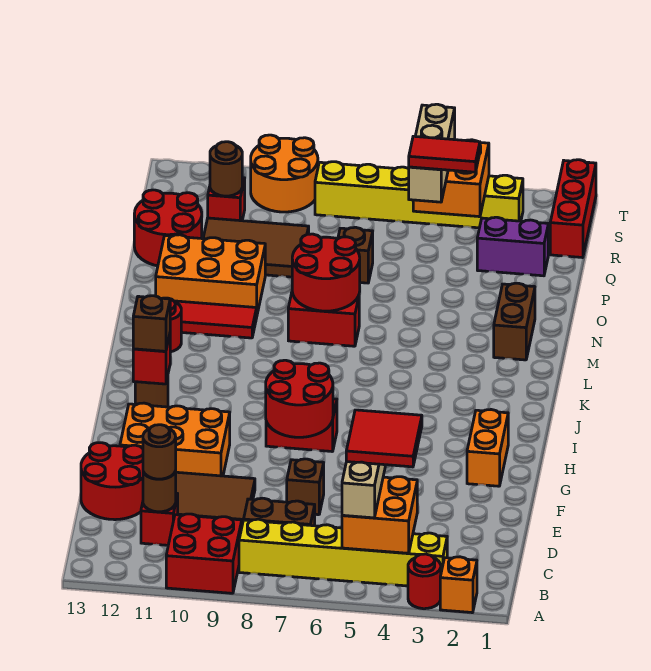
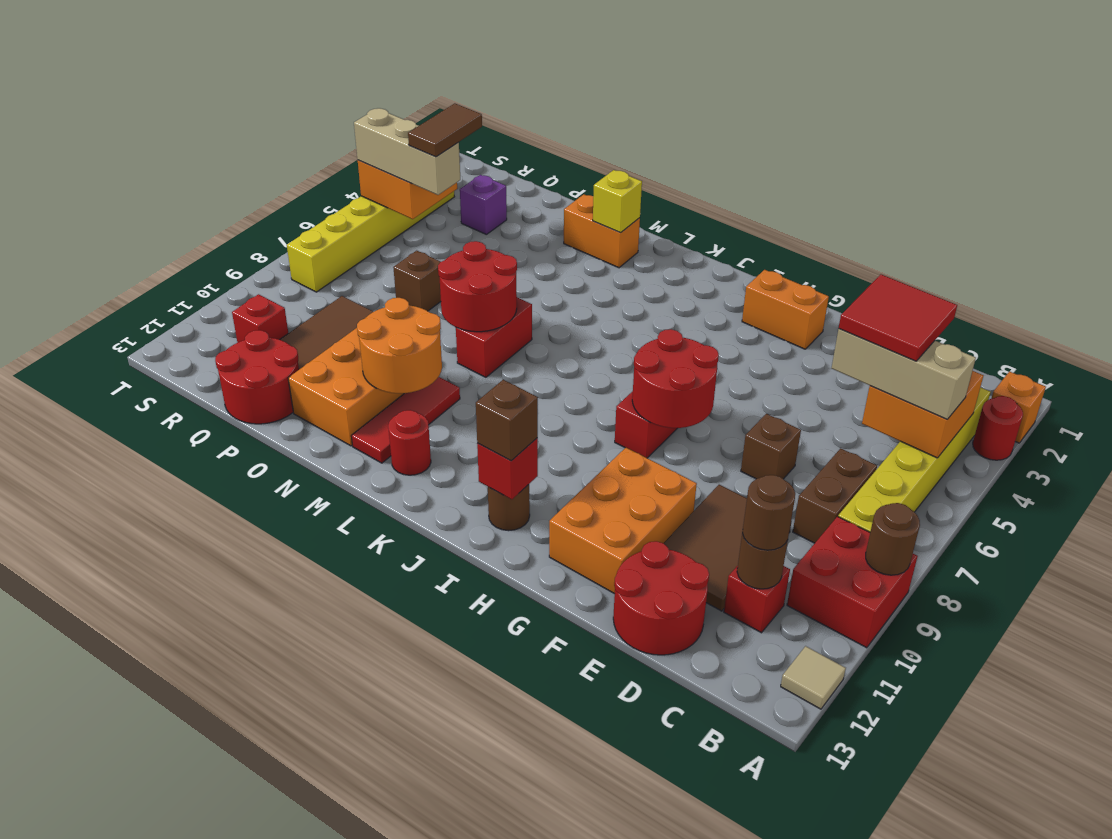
none -> tan 1x1 tile [781,646,846,709]
brown 1x2 brick [494,283,535,360] -> orange 1x2 brick [564,194,640,268]
none -> yellow 1x1 brick [593,170,642,233]
purple 1x2 brick [477,217,548,276] -> purple 1x1 brick [460,175,507,235]
red 1x2 tile [409,136,480,172] -> brown 1x2 tile [408,103,482,157]
red 1x3 brick [550,160,596,258] -> none
brown 1x1 round brick [210,142,242,196] -> brown 1x1 round brick moved to [866,503,920,575]
orange 2x2 round brick [251,135,318,212] -> orange 2x2 round brick moved to [357,298,442,393]

